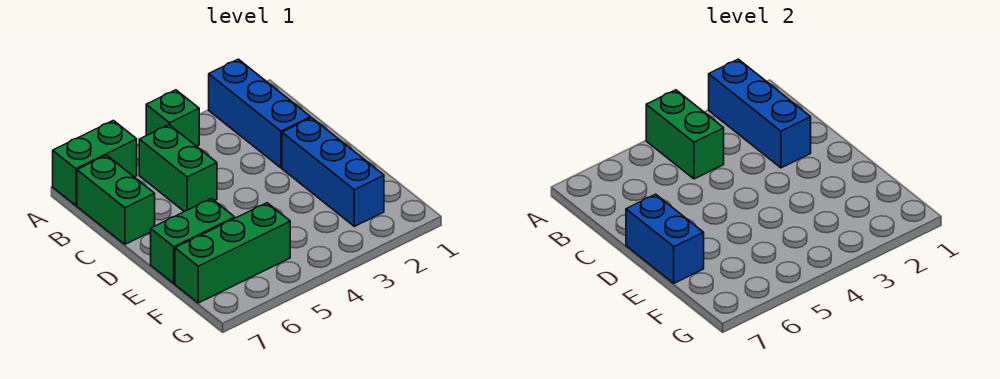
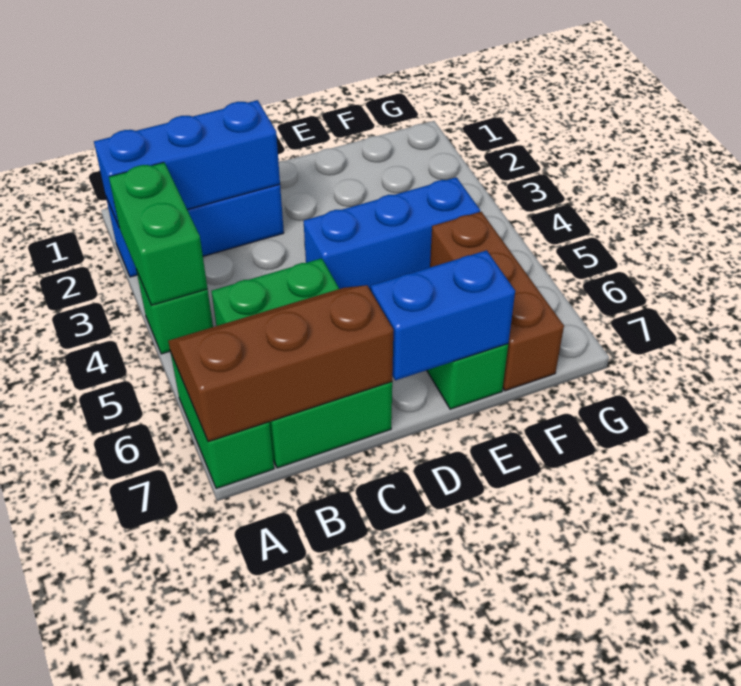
green 1x2 brick [646,90,724,179] -> green 1x2 brick turned to [109,162,207,305]
none -> brown 2x3 slope [168,285,393,442]
blue 1x3 brick [282,118,384,226] -> blue 1x3 brick moved to [304,177,480,290]
green 1x3 brick [175,203,290,303] -> brown 1x3 brick [430,212,564,391]

